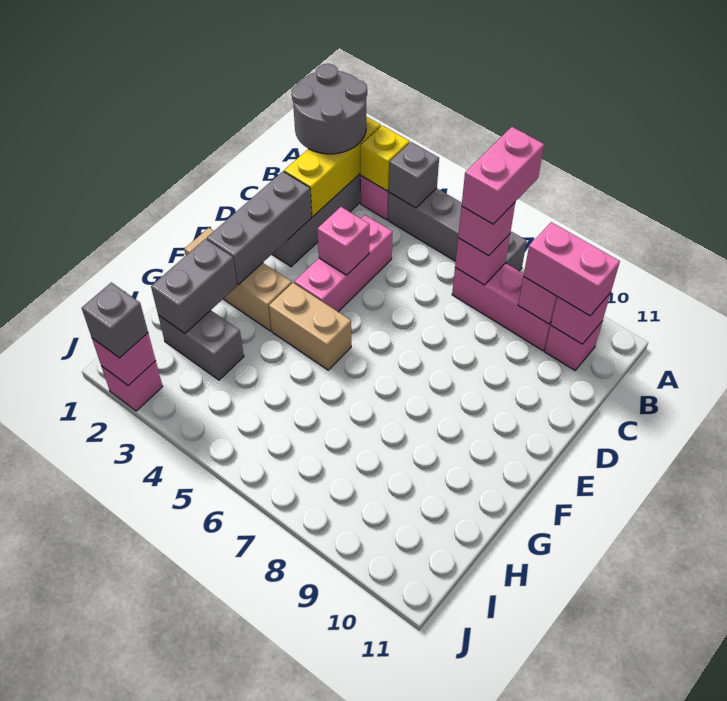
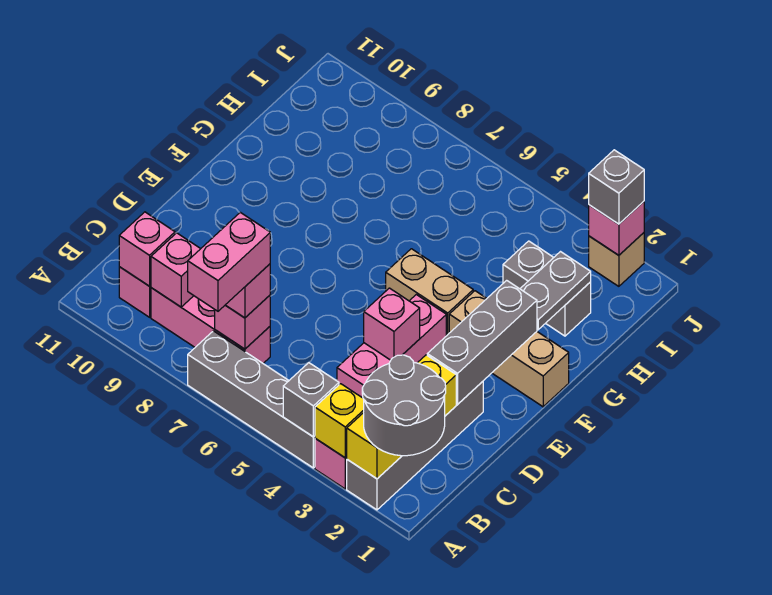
pink 1x2 brick [523,222,620,316] -> none
grey 1x2 brick [151,239,237,333] -> grey 1x2 plate [520,252,591,330]
pink 1x1 brick [101,361,163,411] -> tan 1x1 brick [589,233,644,286]

